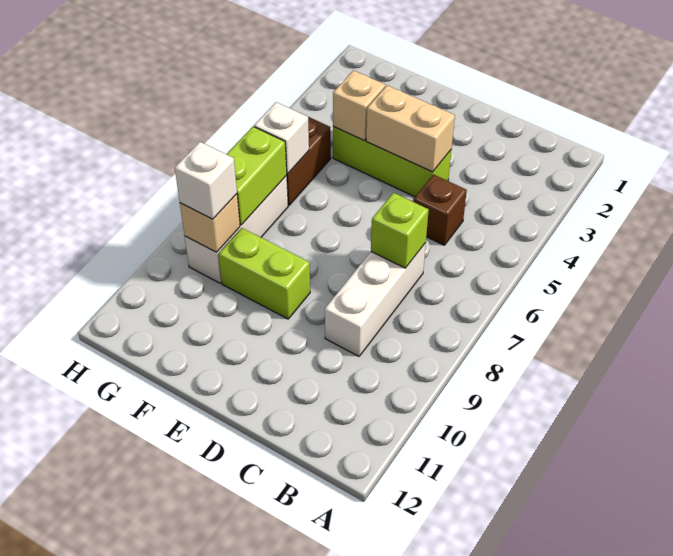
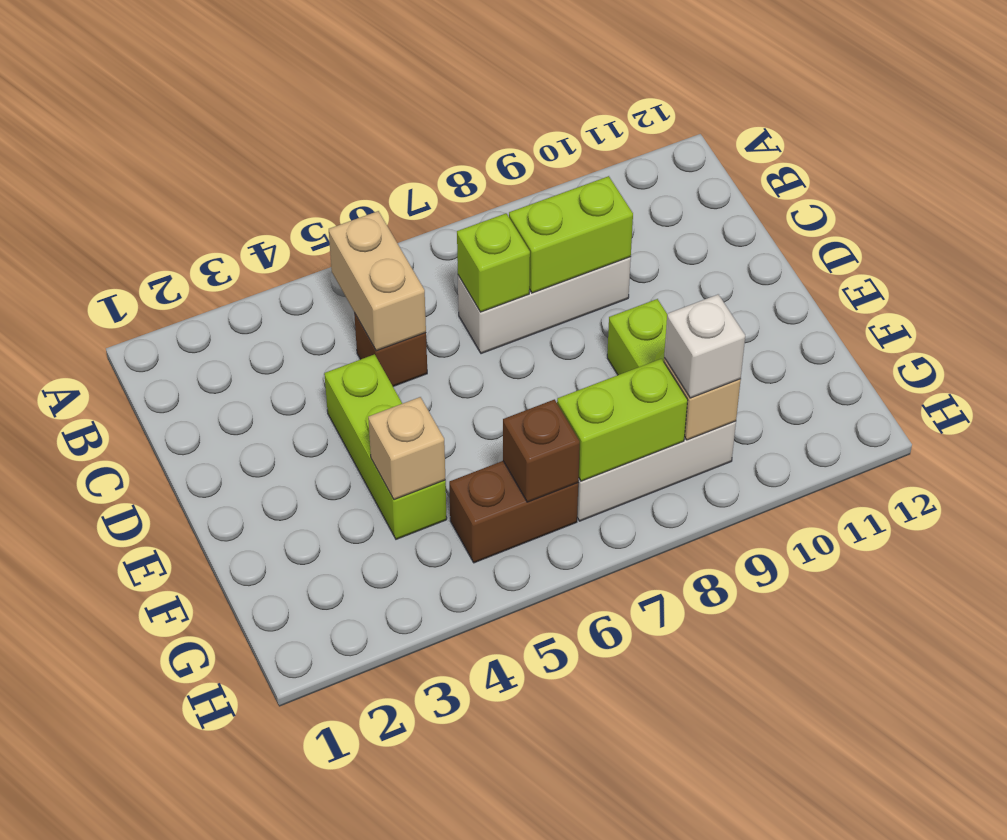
none -> lime 1x2 brick [509,176,633,293]
tan 1x2 brick [366,85,455,172] -> tan 1x2 brick moved to [329,211,426,351]
white 1x1 brick [254,102,309,174] -> brown 1x1 brick [503,399,580,502]

